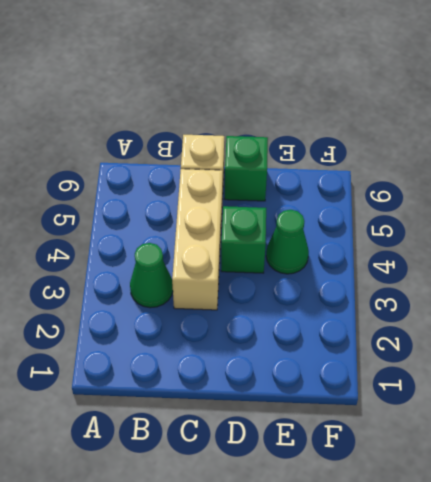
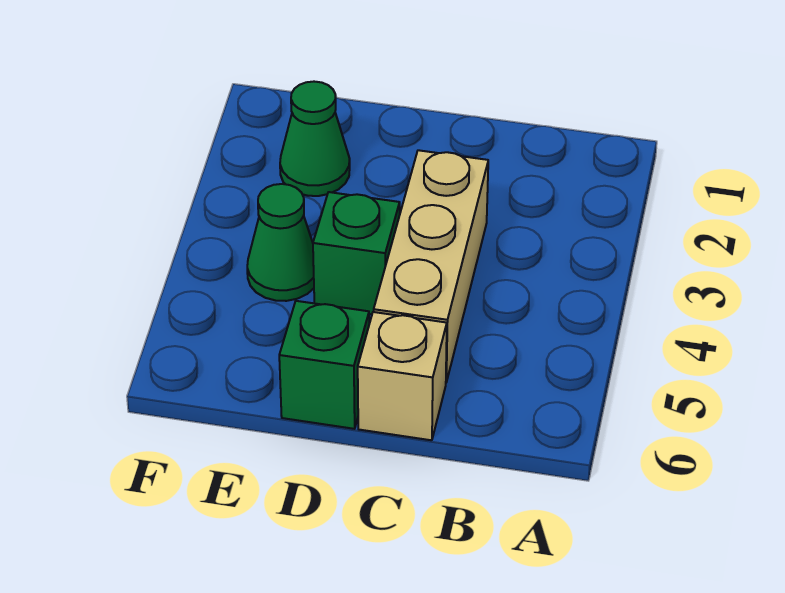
green 1x1 cone [130,243,173,308] -> green 1x1 cone moved to [280,82,350,196]

